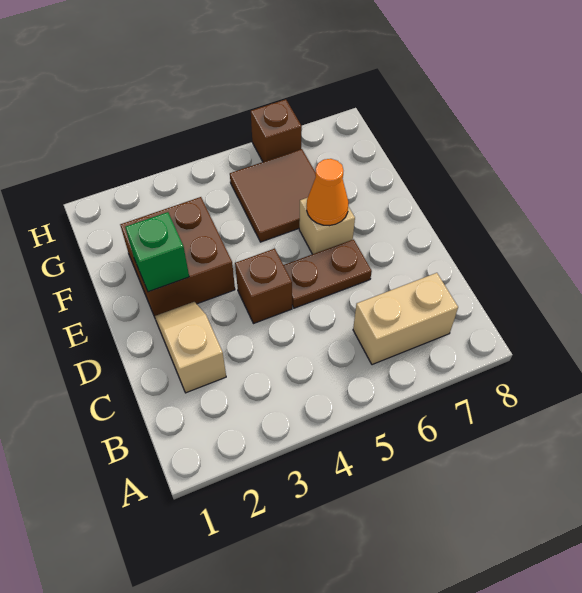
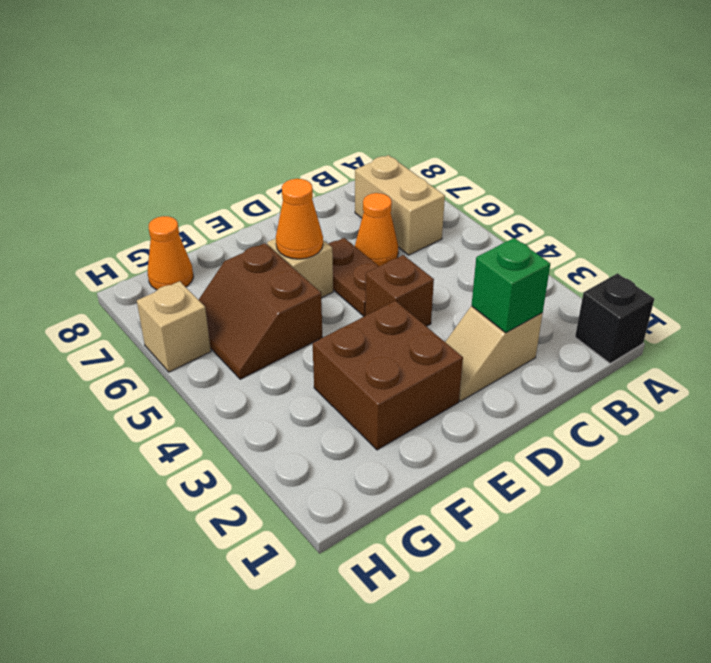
none -> black 1x1 brick [575,273,654,363]
none -> orange 1x1 cone [355,193,398,266]
green 1x1 brick [125,212,189,292] -> green 1x1 brick moved to [472,238,550,333]
brown 2x2 tile [230,149,316,242] -> brown 2x2 slope [199,243,322,379]
none -> orange 1x1 cone [148,216,193,290]
brown 1x1 brick [251,99,302,162] -> tan 1x1 brick [137,281,211,372]

